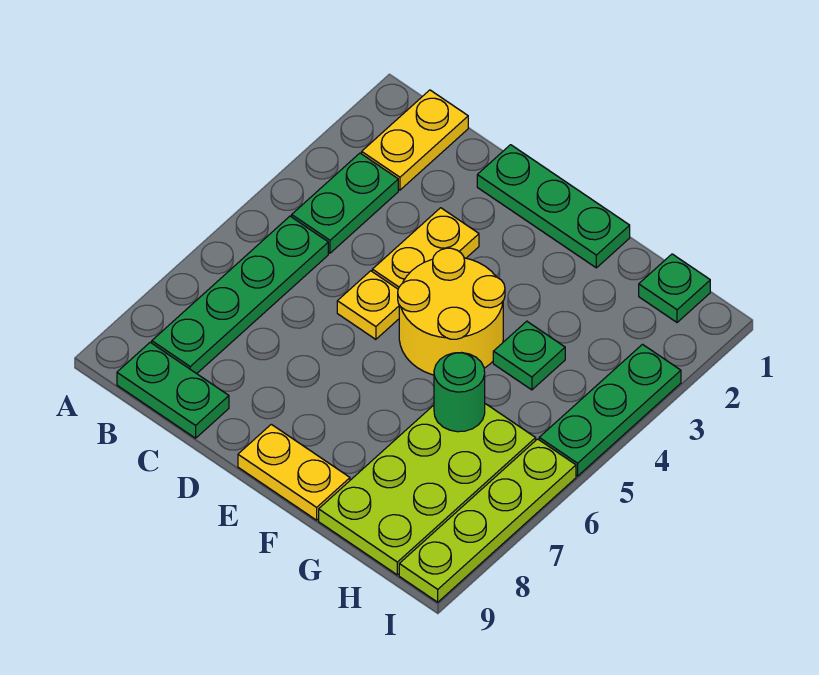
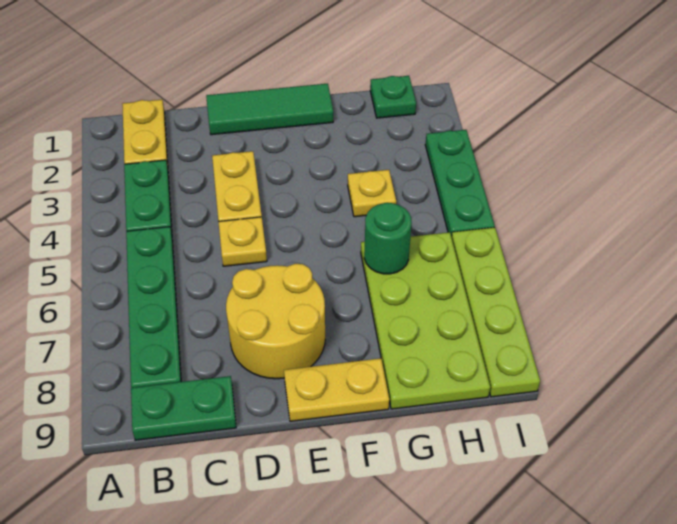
green 1x3 plate [477,145,630,268] -> green 1x3 tile [206,84,333,135]
yellow 2x2 round brick [398,248,505,375] -> yellow 2x2 round brick moved to [226,264,325,379]
green 1x1 plate [493,321,565,390] -> yellow 1x1 plate [348,170,396,217]

